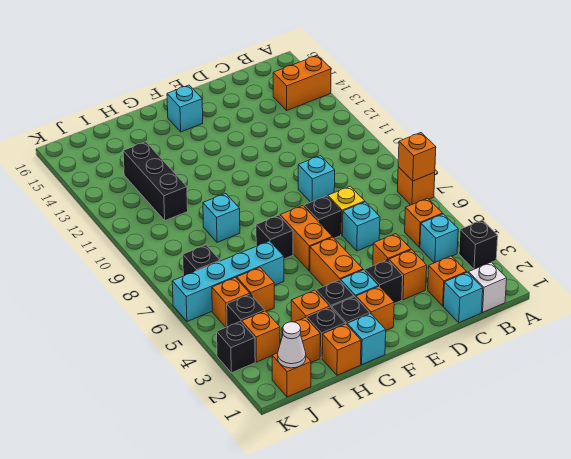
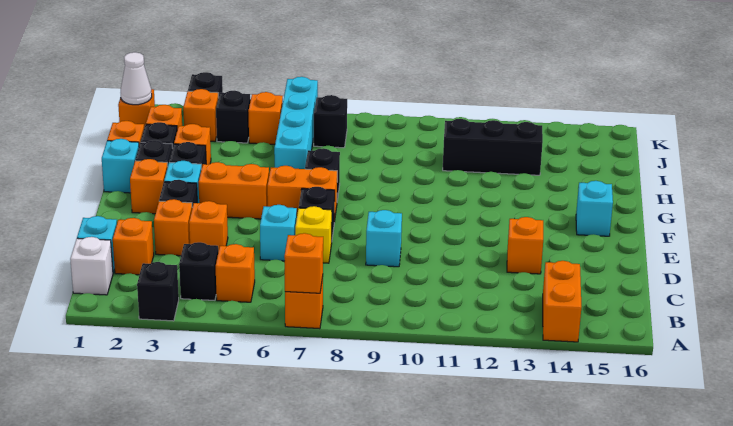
cyan 1x1 brick [420,214,458,263] -> black 1x1 brick [179,242,218,300]
cyan 1x1 brick [203,194,240,242] -> none
orange 1x1 brick [237,267,274,311] -> orange 1x1 brick moved to [507,217,543,274]

